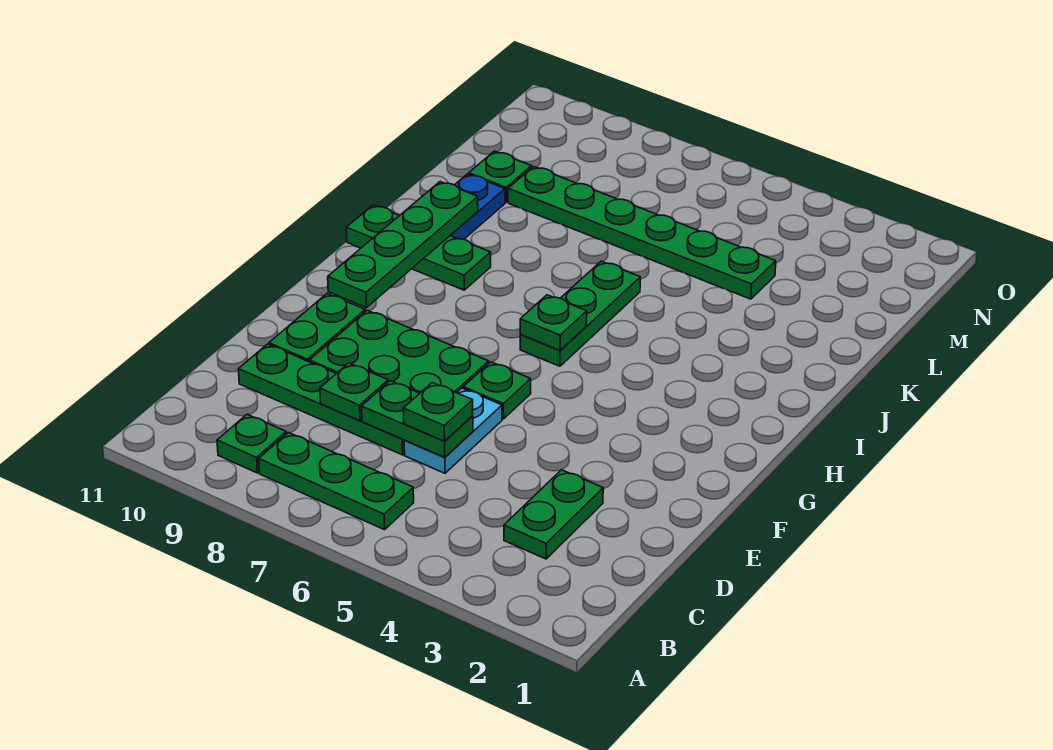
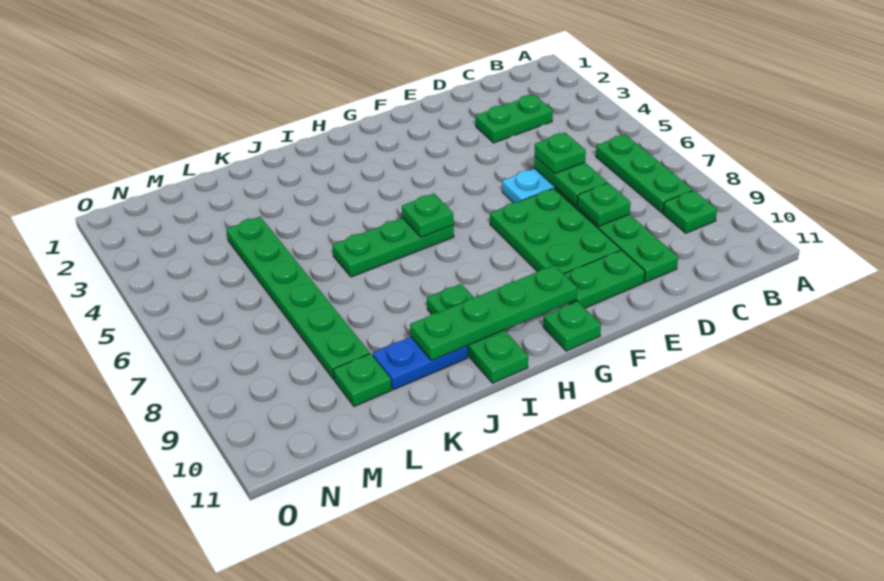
green 1x1 plate [463,362,531,419] -> green 1x1 plate moved to [543,301,601,351]

